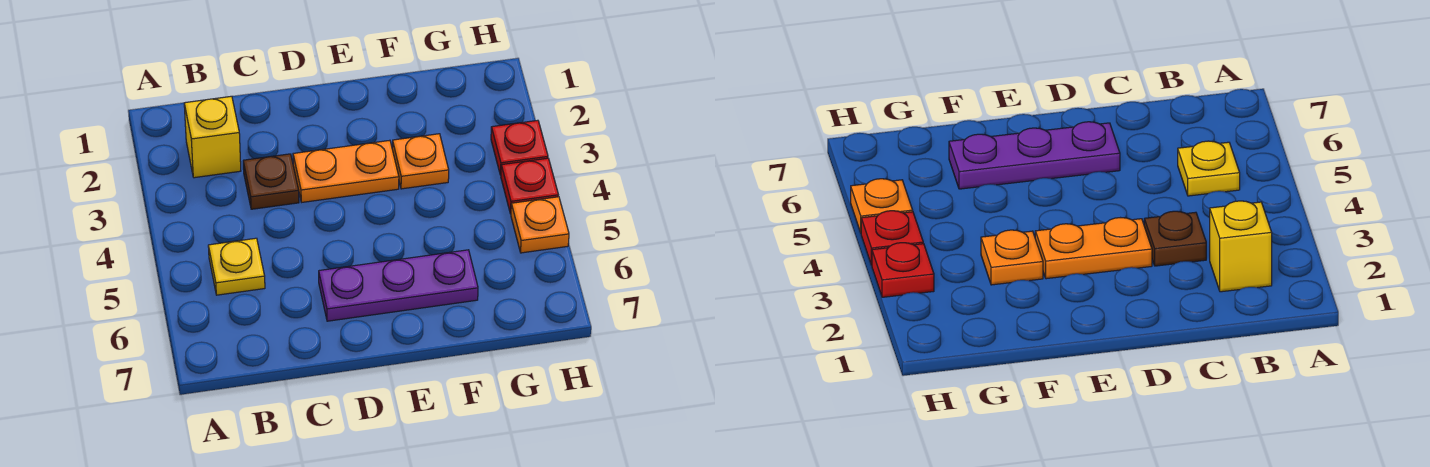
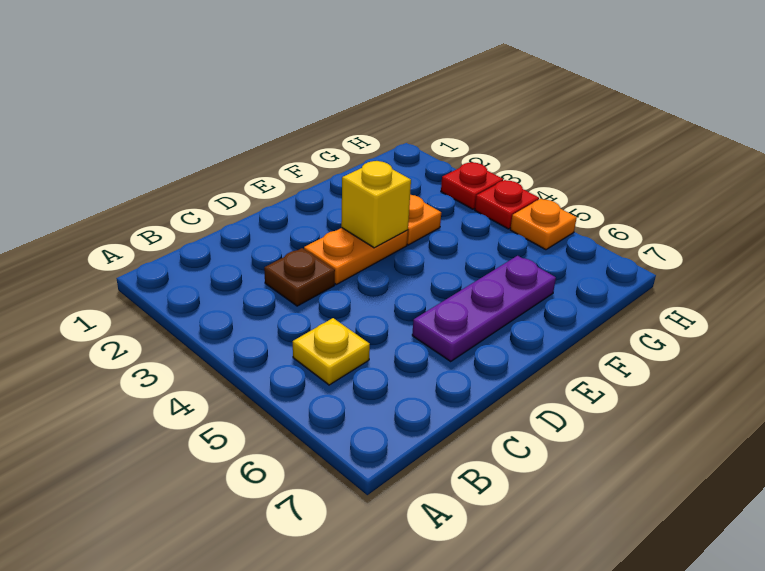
yellow 1x1 brick [184,96,241,178] -> yellow 1x1 brick moved to [341,161,411,248]

